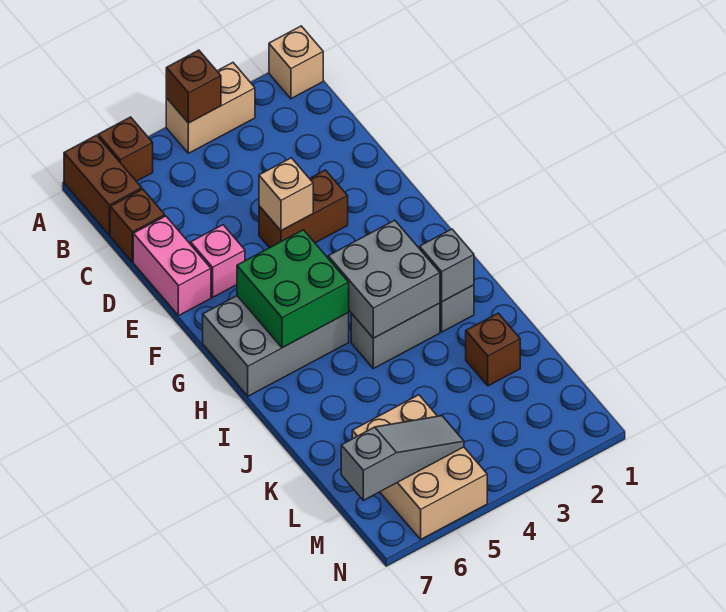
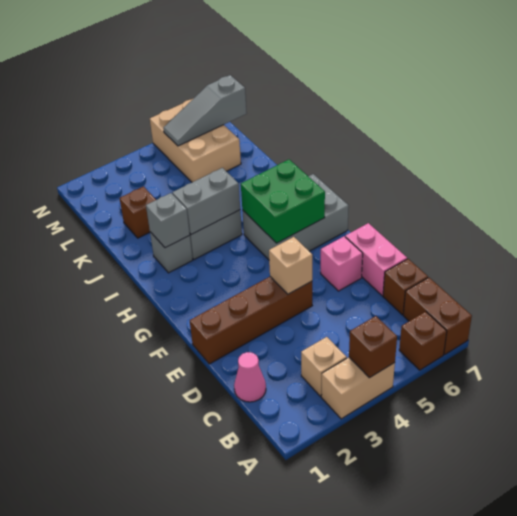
tan 1x1 brick [269,26,323,99] -> tan 1x1 brick moved to [301,337,347,396]
none -> pink 1x1 cone [234,352,266,402]
brown 1x2 brick [259,170,348,248] -> brown 1x4 brick [190,277,312,364]
grey 2x2 brick [328,220,440,338] -> grey 1x2 brick [172,168,240,235]

